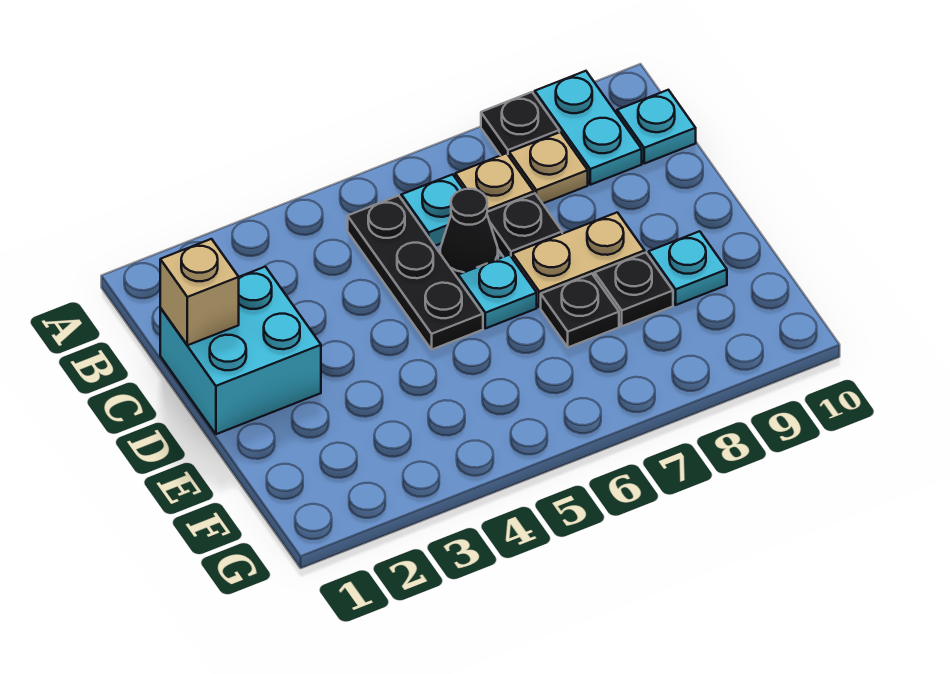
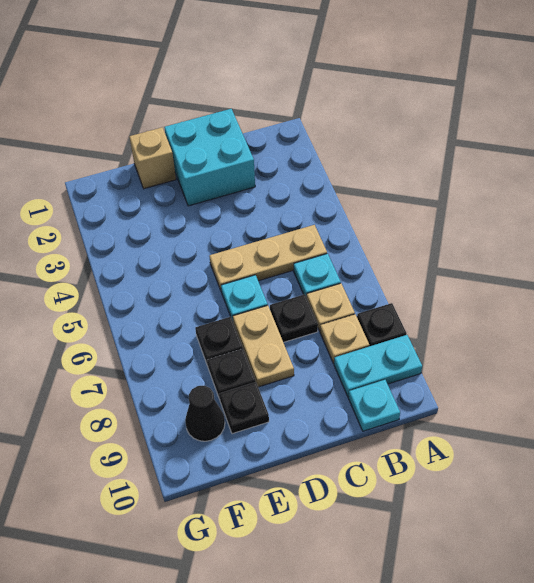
black 1x3 plate [348,196,483,349] -> tan 1x3 plate [210,225,327,290]
tan 1x1 brick [160,239,239,345] -> tan 1x1 brick moved to [129,128,176,189]
black 1x1 cone [440,189,498,278] -> black 1x1 cone moved to [185,385,225,441]
cyan 1x1 plate [649,231,727,305] -> black 1x1 plate [219,382,269,434]

